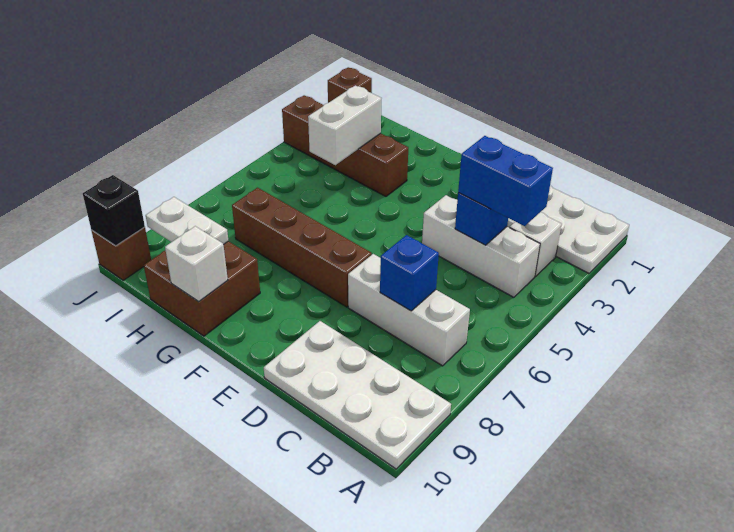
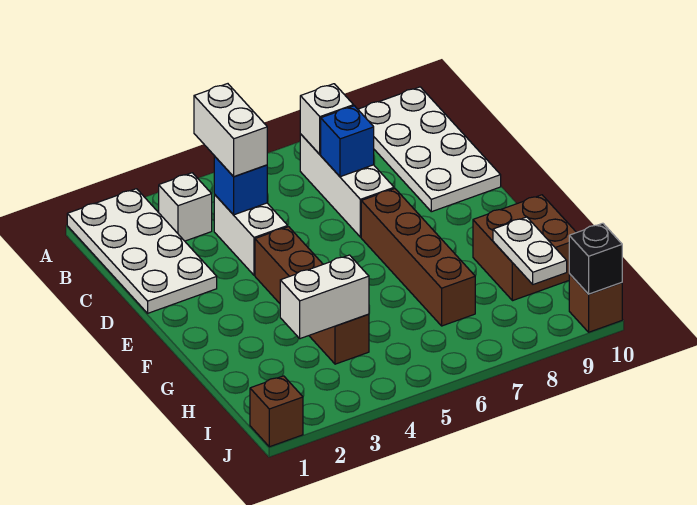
white 1x3 brick [422,195,540,297] -> white 1x2 brick [214,194,288,275]
blue 1x2 brick [458,136,553,226] -> white 1x2 brick [194,84,267,177]
brown 1x4 brick [282,95,408,196] -> brown 1x4 brick moved to [255,227,369,364]
white 1x1 brick [165,226,228,302] -> white 1x1 brick moved to [300,84,354,154]

